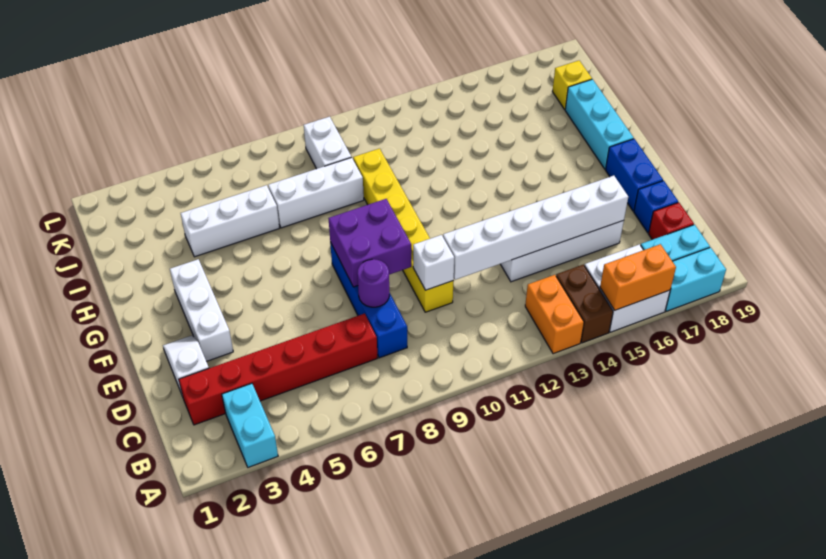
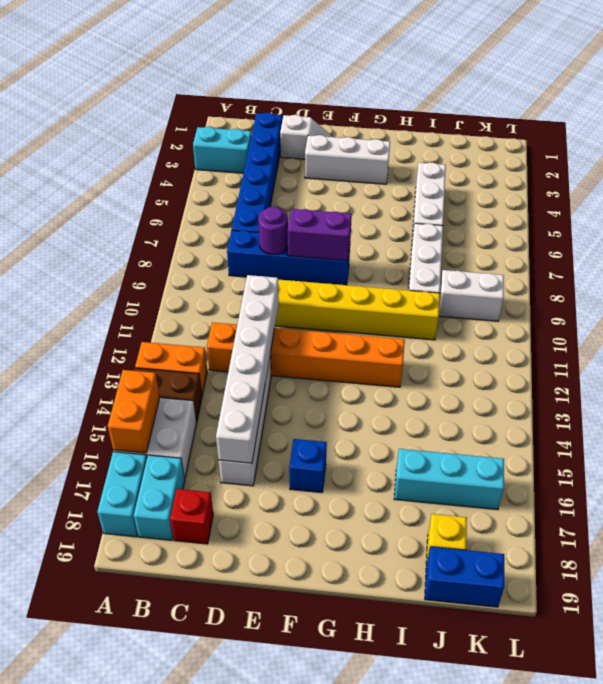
red 1x6 brick [179,313,378,425] -> blue 1x6 brick [232,113,282,232]
none -> orange 1x6 brick [207,322,405,387]
white 1x1 brick [413,235,454,290] -> none
blue 1x1 brick [634,181,678,233] -> blue 1x1 brick moved to [289,439,327,492]
purple 2x2 brick [329,199,411,287] -> purple 1x2 brick [288,209,352,261]
blue 1x2 brick [606,139,663,211] -> blue 1x2 brick moved to [425,547,504,607]
cyan 1x3 brick [565,79,634,169] -> cyan 1x3 brick moved to [394,449,504,510]

